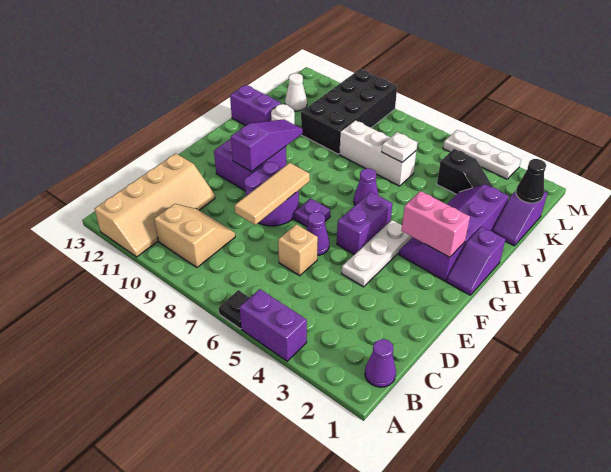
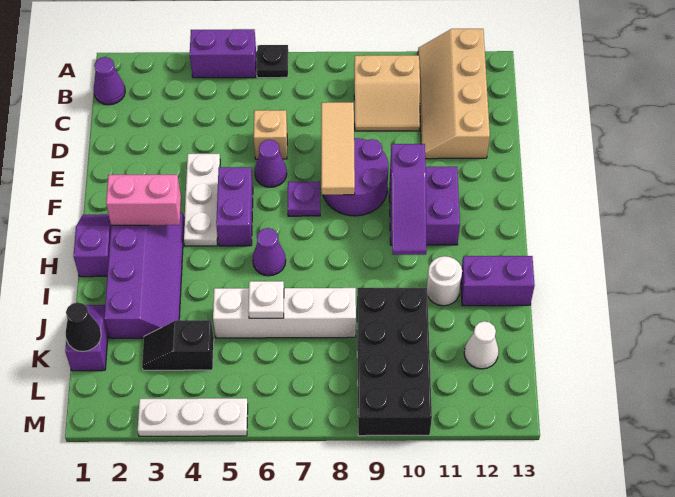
white 1x3 brick [339,120,416,186] -> white 1x4 brick [213,288,356,338]

